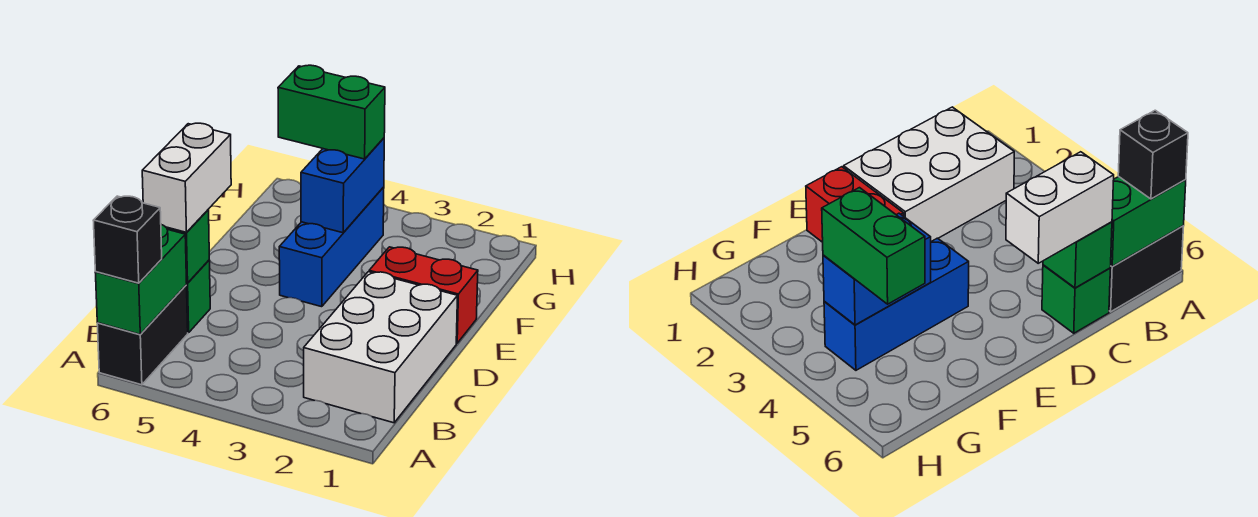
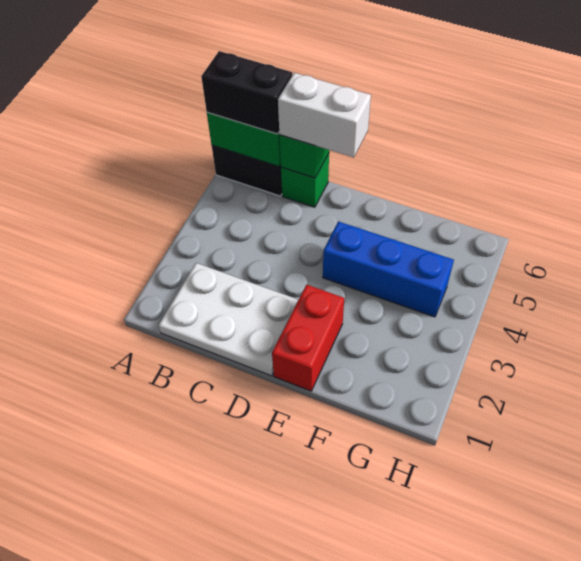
black 1x1 brick [93,196,162,283] -> black 1x2 brick [201,51,292,134]
white 2x3 brick [304,272,458,423] -> white 2x3 plate [158,263,298,376]
blue 1x2 brick [301,138,384,233] -> none
green 1x2 brick [278,65,385,159] -> none

